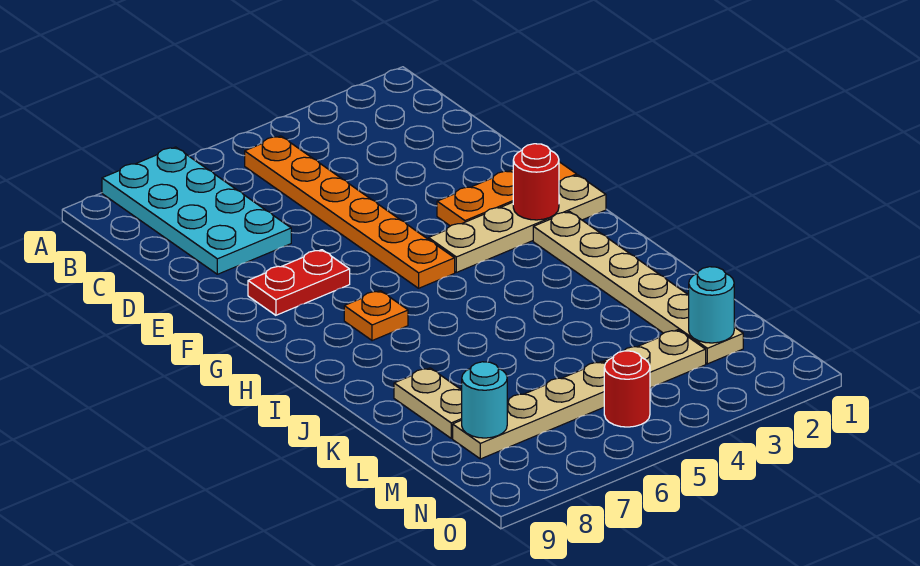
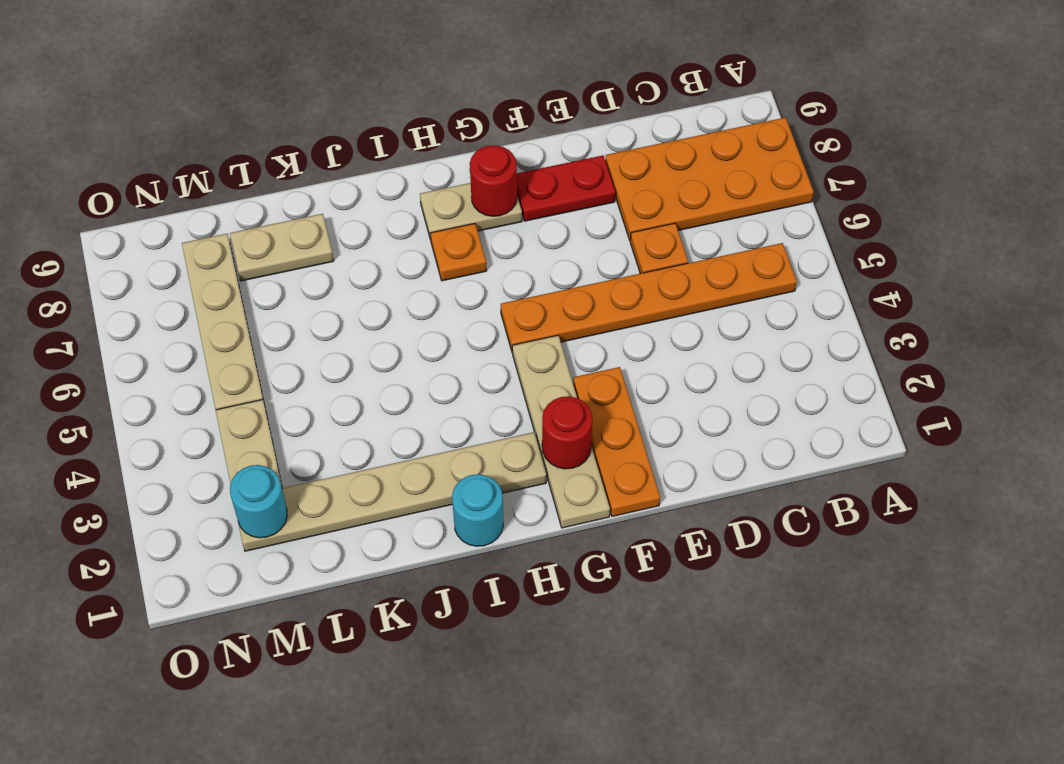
cyan 2x4 plate [102,147,291,274] -> orange 2x4 plate [605,118,814,240]
none -> orange 1x1 plate [630,223,688,273]
red 1x2 plate [248,250,350,315] -> red 1x2 plate turned to [517,155,615,221]
none -> tan 1x2 plate [420,183,522,240]
cyan 1x1 round brick [462,362,507,438] -> cyan 1x1 round brick moved to [452,474,503,546]
red 1x1 round brick [604,351,650,427] -> red 1x1 round brick moved to [470,145,517,216]

